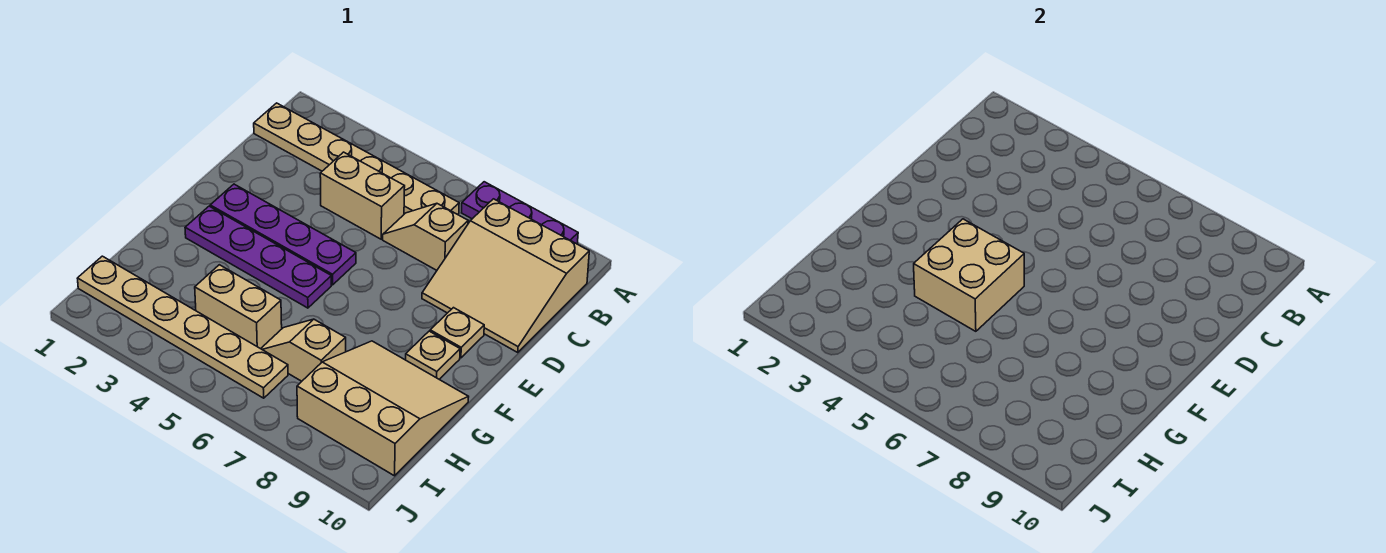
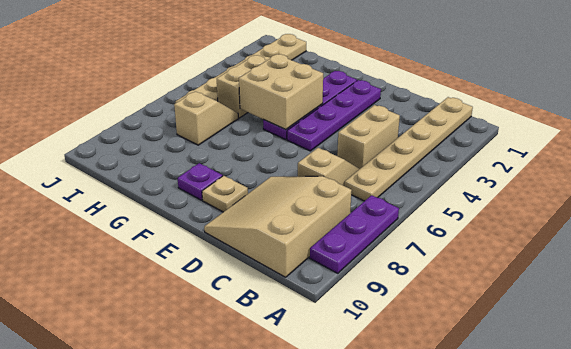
tan 1x1 plate [406,331,460,379] -> purple 1x1 plate [178,163,223,200]
tan 3x3 slope [297,341,468,476] -> none

